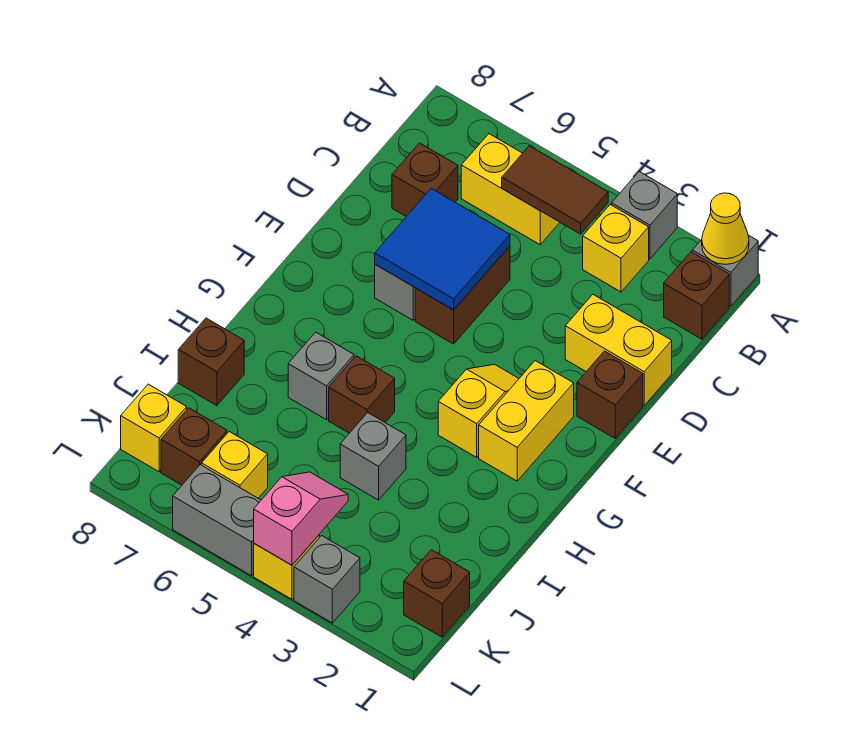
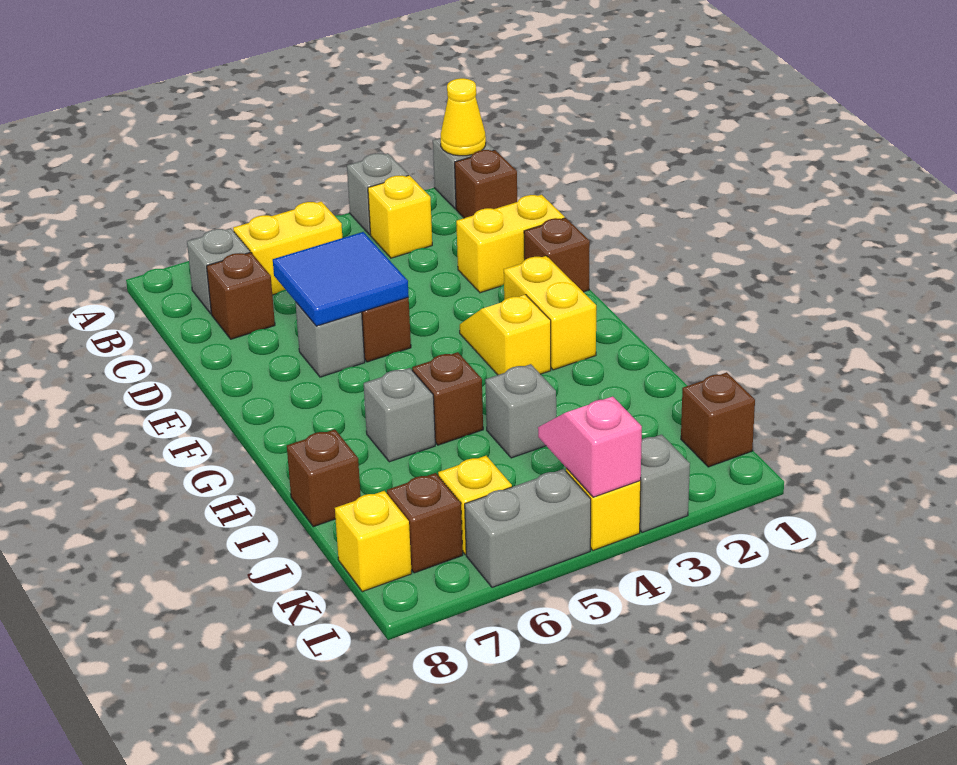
brown 1x2 tile [502,146,608,234] -> none
none -> grey 1x1 brick [187,228,250,314]

